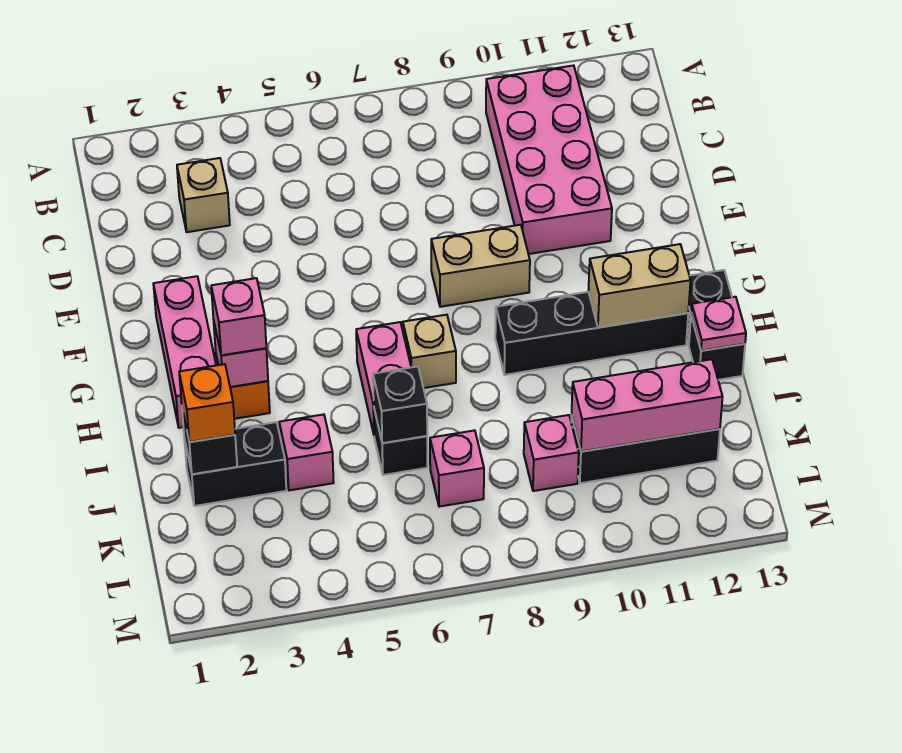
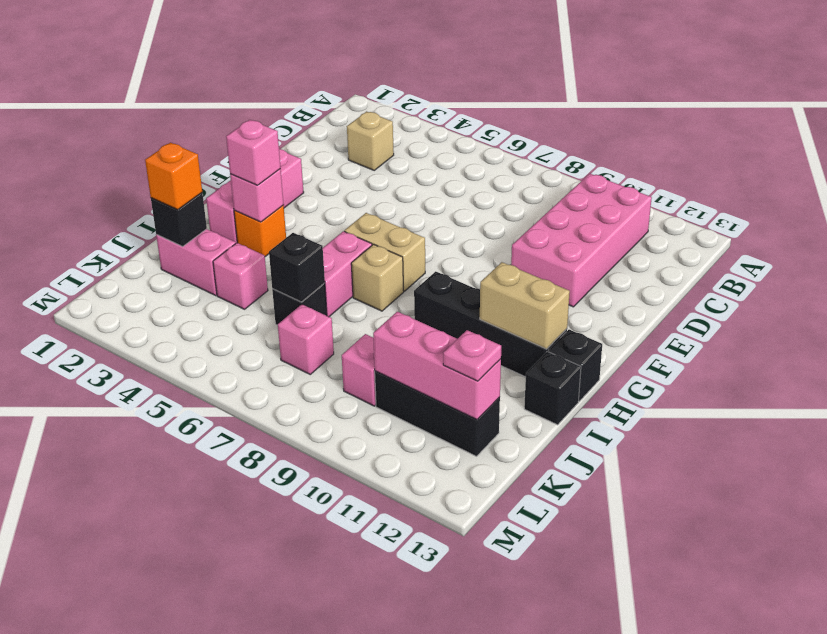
tan 1x2 brick [431,225,530,307] -> tan 1x2 brick moved to [344,213,425,291]
pink 1x1 plate [691,297,746,351] -> pink 1x1 plate moved to [443,330,501,381]
black 1x2 brick [184,422,286,506] -> pink 1x2 brick [156,229,236,295]

